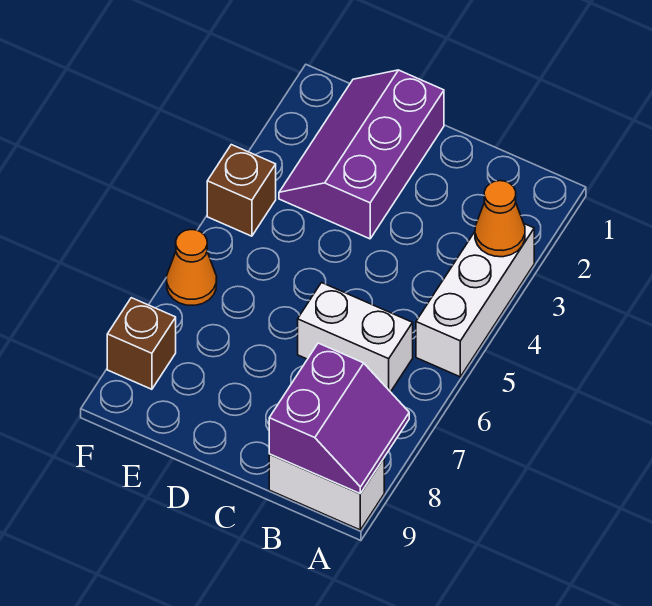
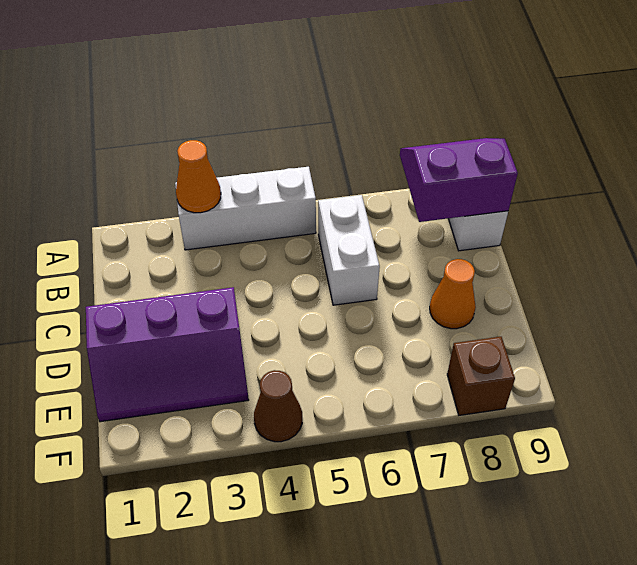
brown 1x1 brick [207,145,276,236] -> brown 1x1 cone [254,370,302,442]
orange 1x1 cone [167,230,217,305] -> orange 1x1 cone moved to [430,259,476,329]

